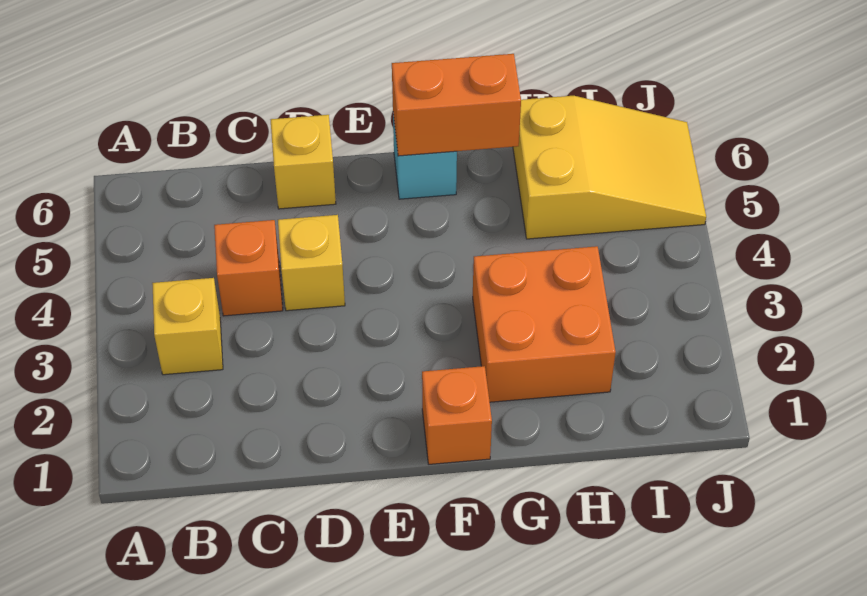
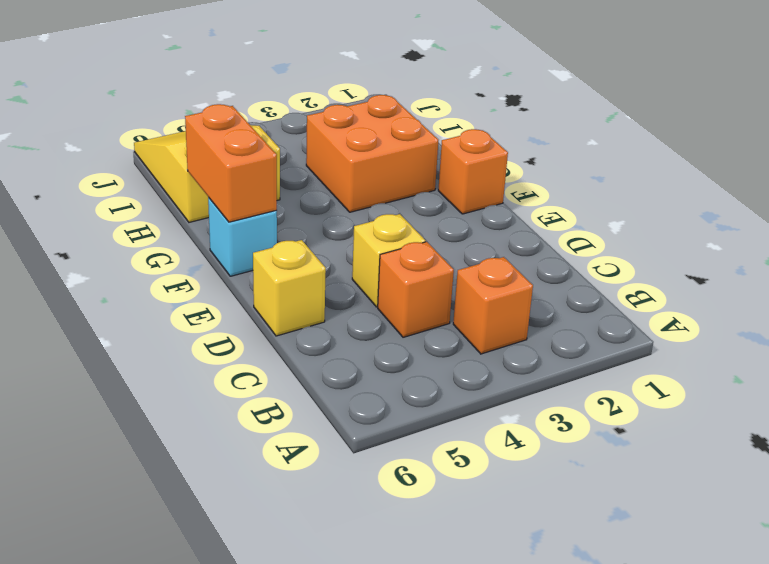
yellow 1x1 brick [152,278,223,375] -> orange 1x1 brick [453,257,533,354]

